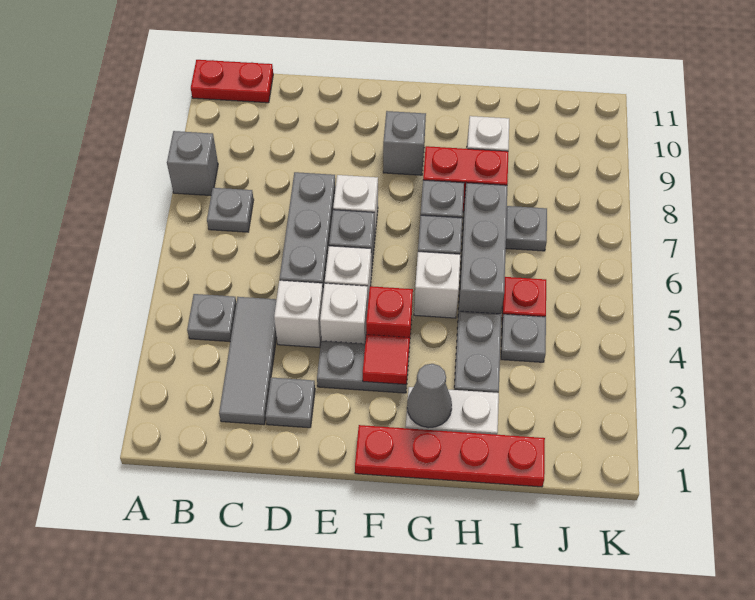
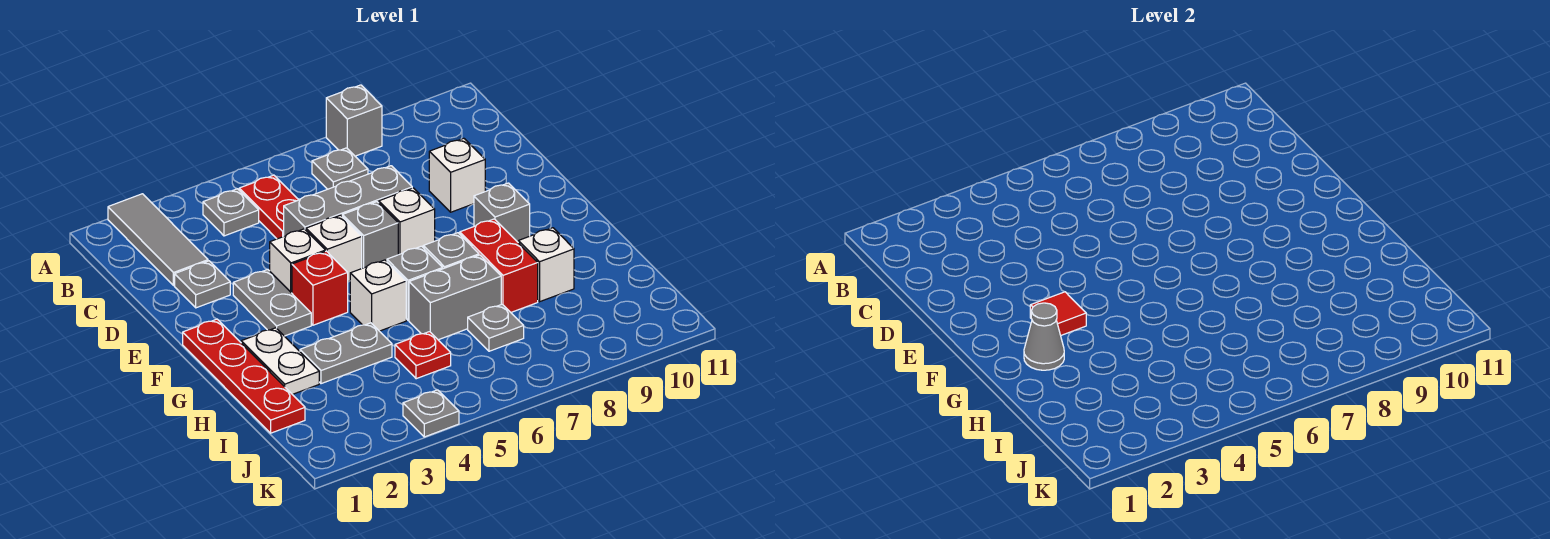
red 1x2 plate [191,60,273,103] -> red 1x2 plate moved to [239,175,298,239]
grey 1x3 tile [219,297,277,424] -> grey 1x3 tile turned to [108,194,208,286]
white 1x1 brick [274,280,323,347] -> white 1x1 brick moved to [429,138,485,212]
grey 1x3 brick [458,183,507,314] -> grey 1x2 brick [409,255,501,340]
grey 1x1 plate [501,314,546,362] -> grey 1x1 plate moved to [403,390,459,437]

